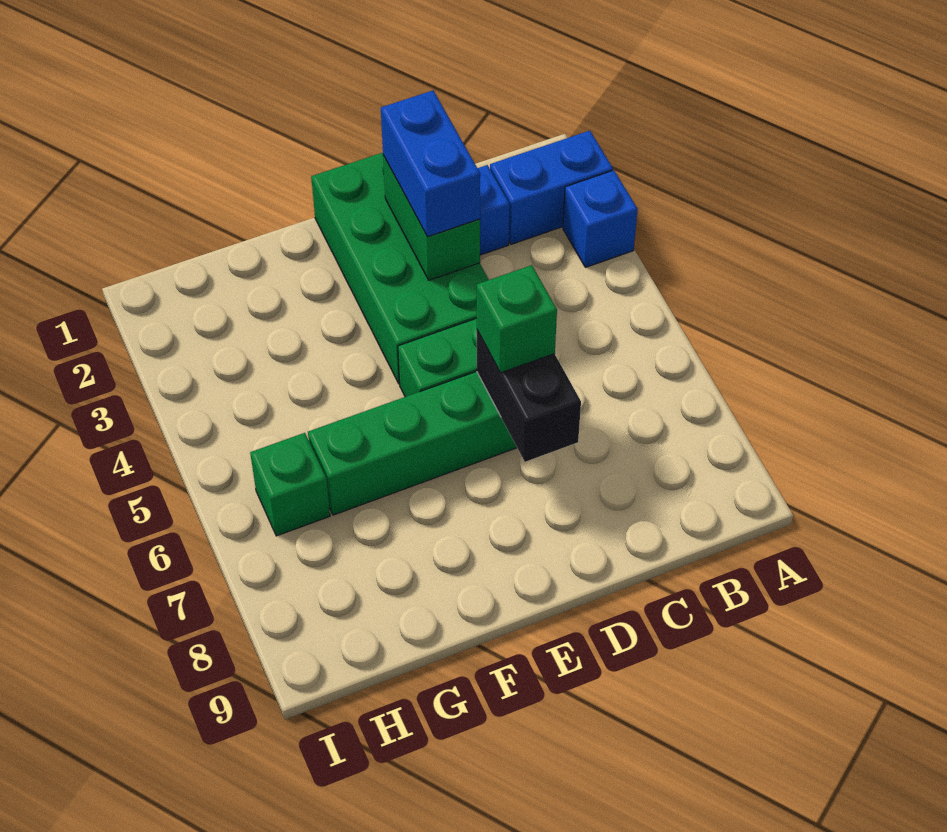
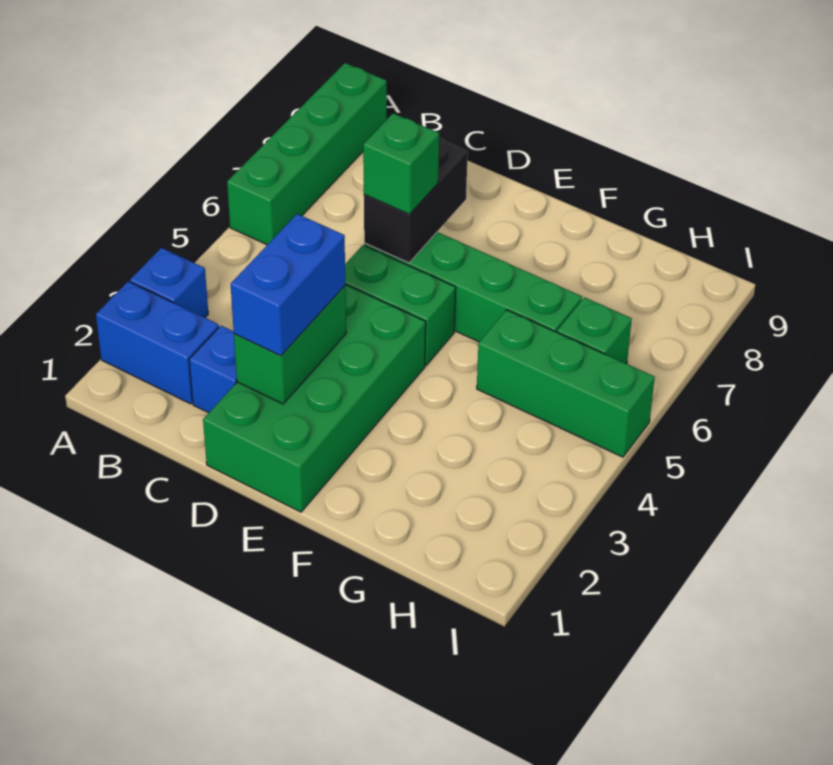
none -> green 1x4 brick [227,63,387,245]
none -> green 1x3 brick [477,310,655,457]

